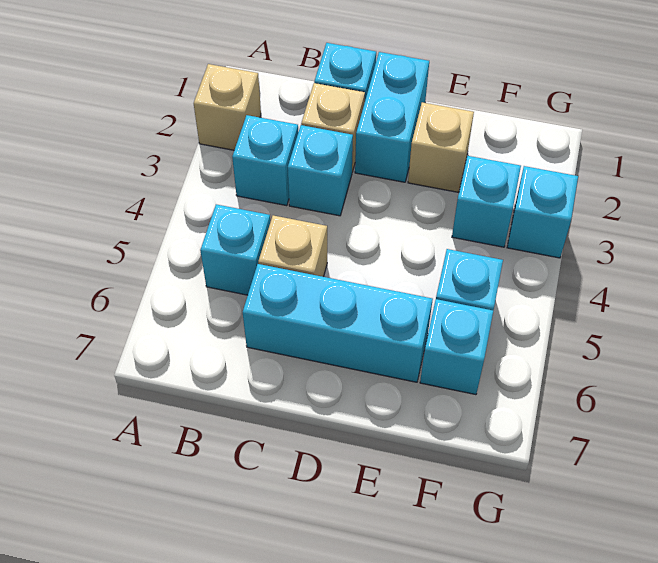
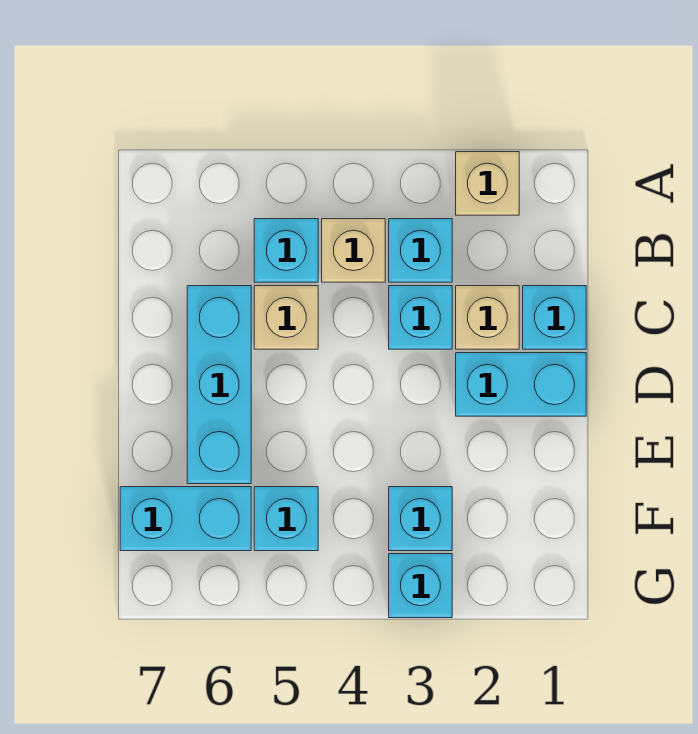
tan 1x1 brick [408,102,474,192] -> tan 1x1 brick moved to [322,219,385,282]
cyan 1x1 brick [420,299,493,395] -> cyan 1x2 brick [120,487,251,551]

